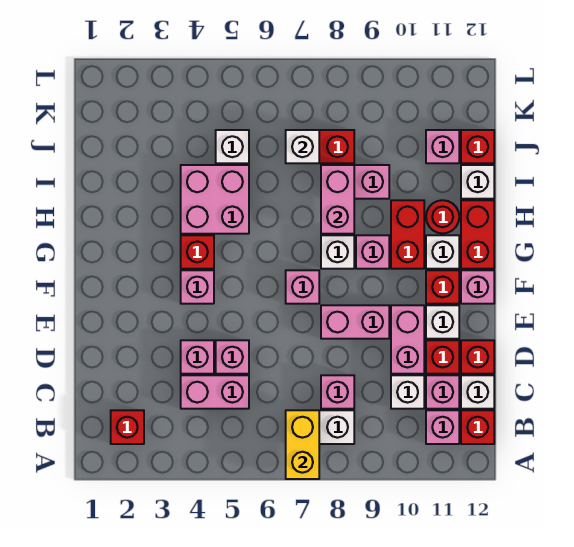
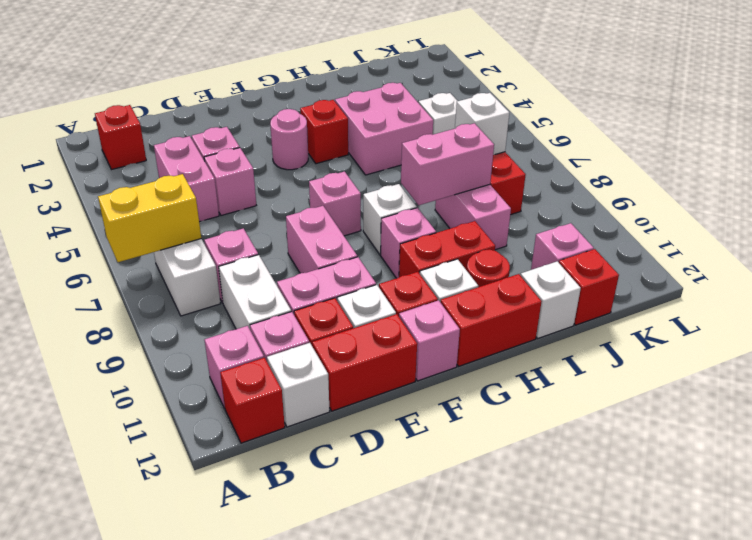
white 1x1 brick [391,375,424,409] -> white 1x2 brick [219,255,291,329]
red 1x1 brick [461,340,494,374] -> red 1x2 brick [312,314,417,411]
pink 1x1 brick [181,270,214,304] -> pink 1x1 round brick [270,109,308,170]

